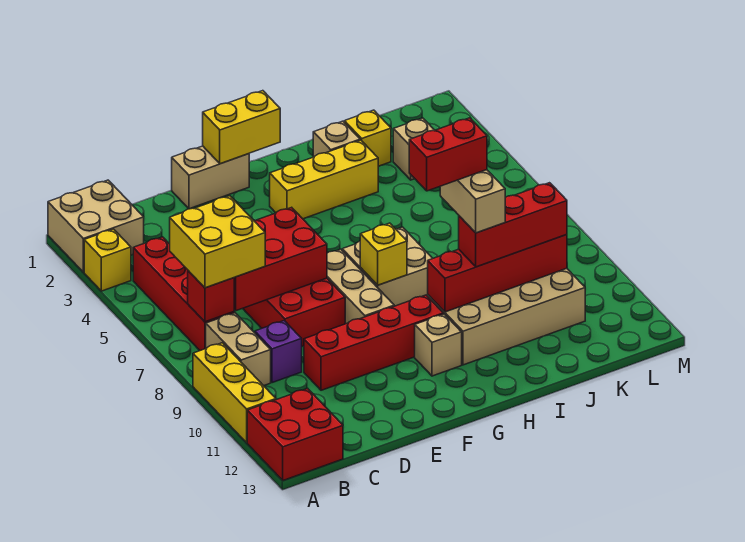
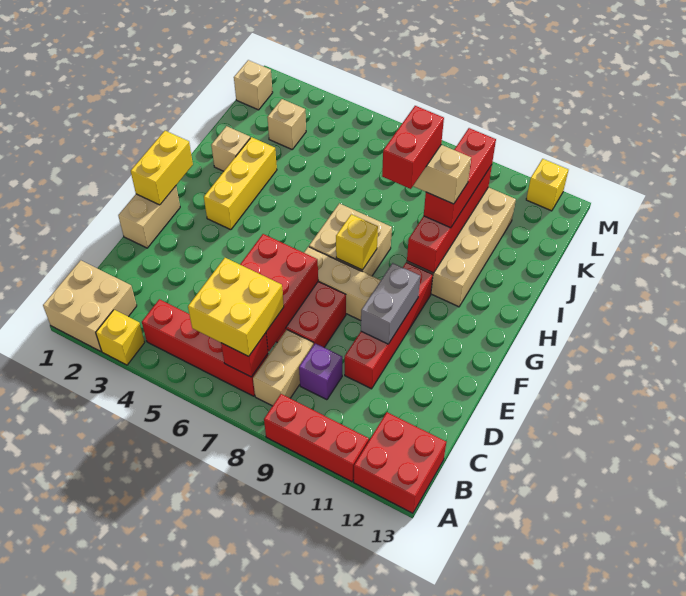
yellow 1x3 brick [193,343,276,443] -> red 1x3 brick [264,394,369,482]
tan 1x2 brick [206,313,271,386] -> tan 1x2 brick turned to [253,330,314,406]
none -> grey 1x2 brick [361,263,420,344]
tan 1x1 brick [415,314,462,376] -> tan 1x1 brick moved to [234,60,273,110]
yellow 1x1 brick [344,110,391,166] -> yellow 1x1 brick moved to [526,159,568,211]

